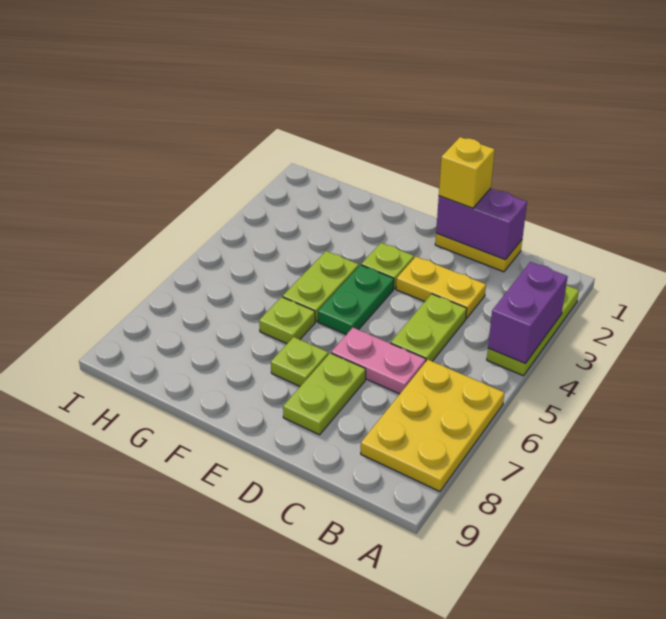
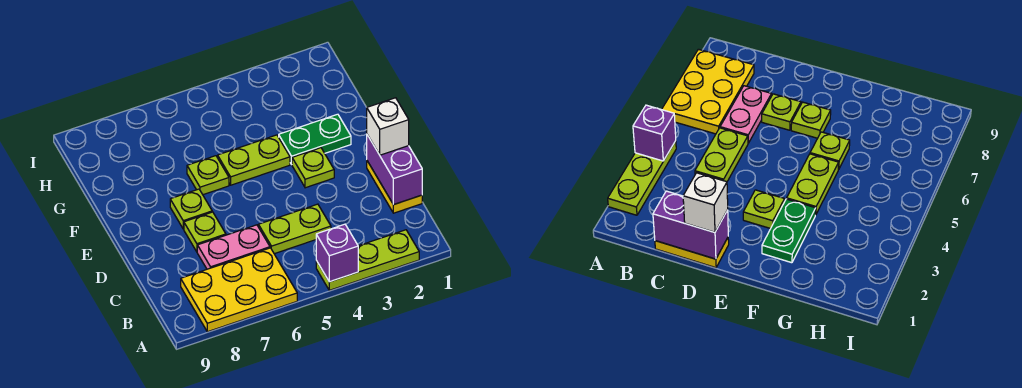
purple 1x2 brick [488,262,568,363] -> purple 1x1 brick [316,224,358,282]
yellow 1x2 plate [396,257,486,319] -> none
pink 1x2 plate [331,328,426,394] -> pink 1x2 plate turned to [197,225,270,269]
yellow 1x1 brick [439,137,495,208] -> white 1x1 brick [367,98,409,155]
lime 1x2 plate [283,353,366,435] -> lime 1x1 plate [184,212,226,252]
green 1x2 plate [318,265,394,334] -> green 1x2 plate moved to [279,114,351,165]

